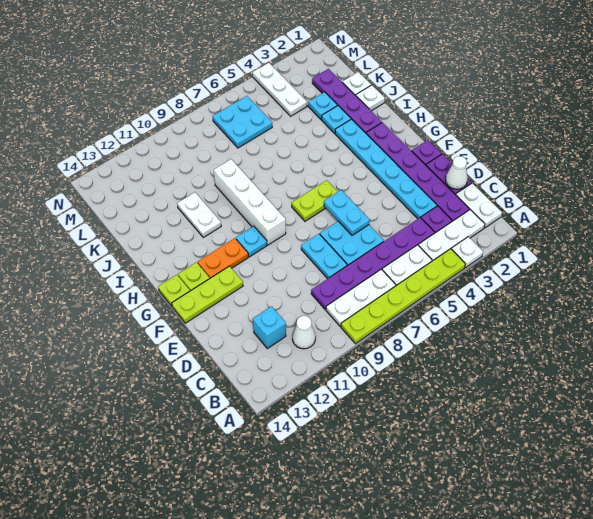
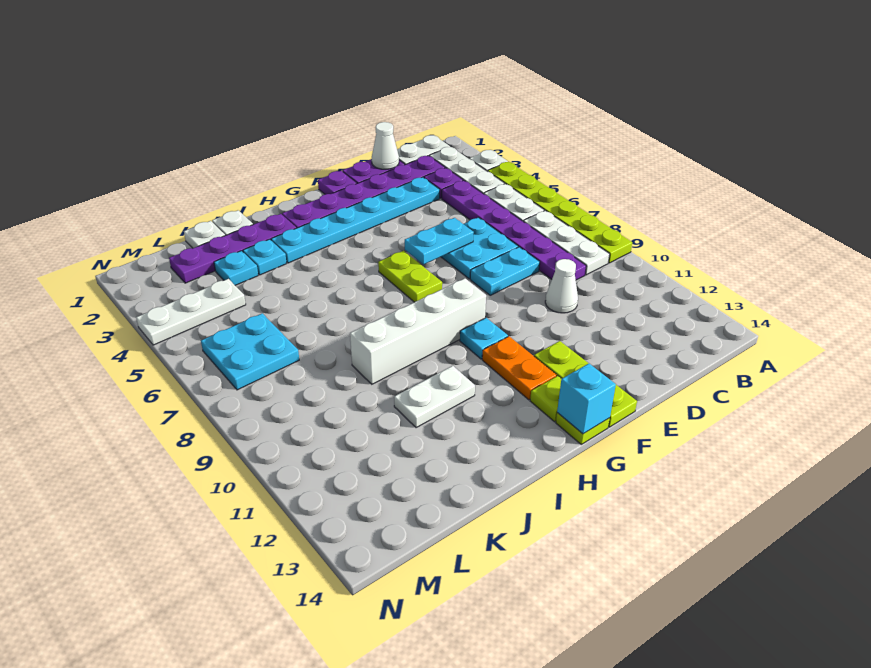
white 1x1 cone [292,316,316,349] -> white 1x1 cone moved to [545,259,578,313]
cyan 1x1 brick [253,306,286,349] -> cyan 1x1 brick moved to [557,363,616,434]

